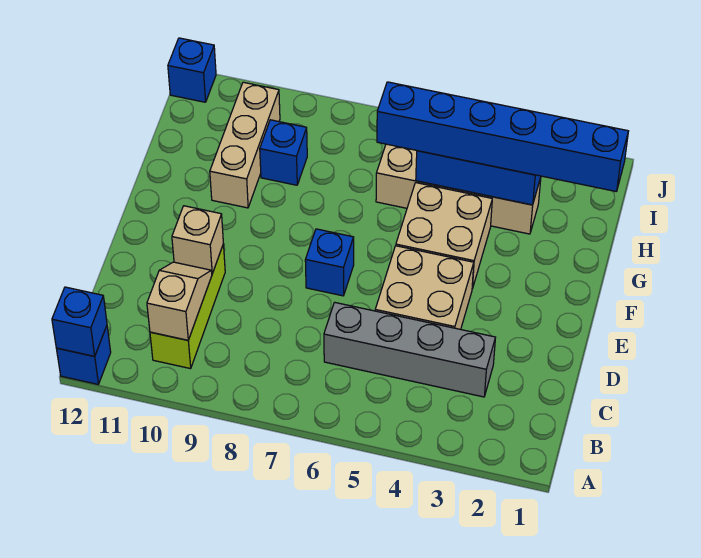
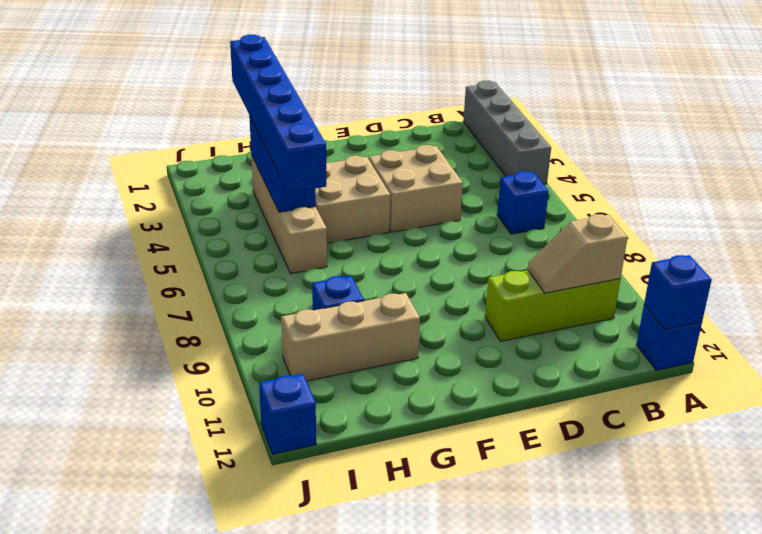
grey 1x4 brick [324,302,496,397] -> grey 1x4 brick moved to [463,81,551,184]
tan 1x1 brick [172,206,223,273] -> none
blue 1x1 brick [305,229,354,296] -> blue 1x1 brick moved to [497,171,549,234]

